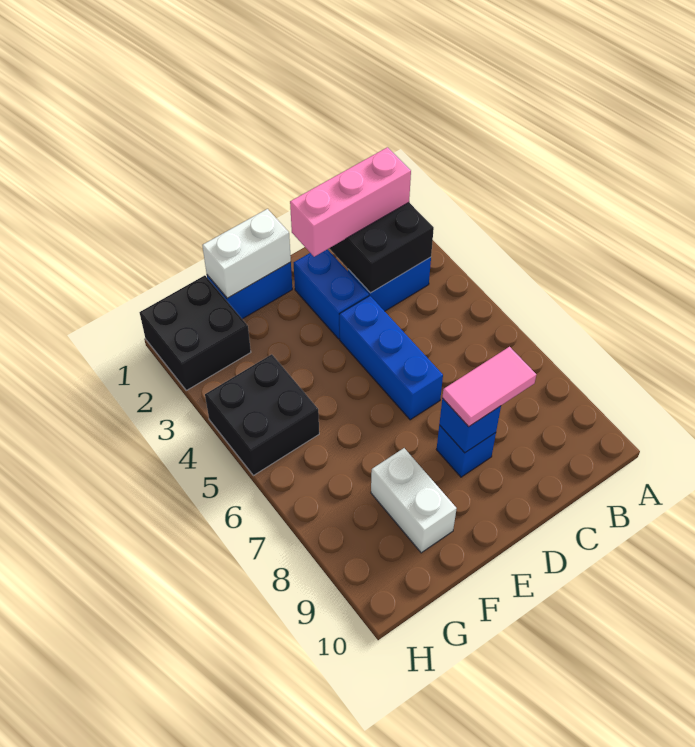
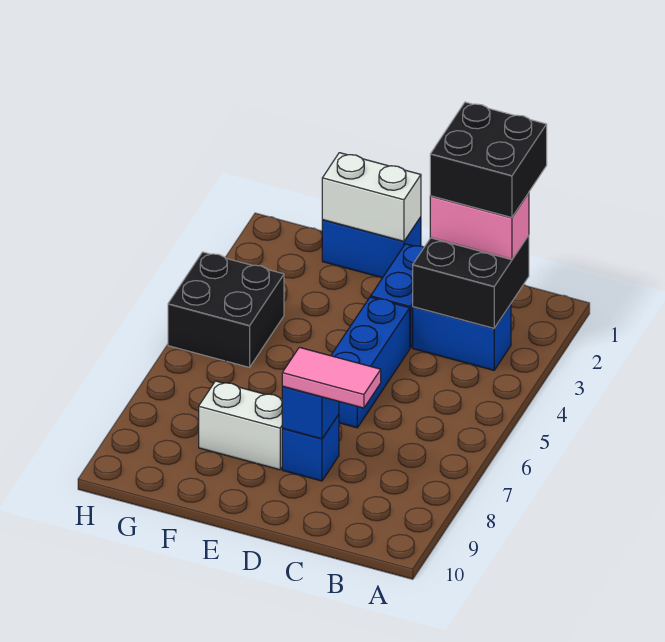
pink 1x3 brick [290,147,411,257] -> pink 1x2 brick [430,193,529,260]
white 1x2 brick [371,448,457,553] -> white 1x2 brick turned to [198,381,282,470]
black 2x2 brick [140,275,251,390] -> black 2x2 brick moved to [430,102,547,218]

